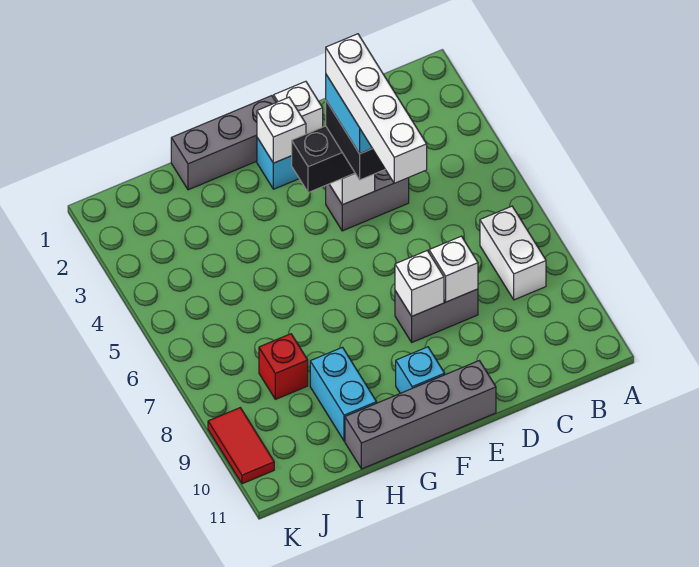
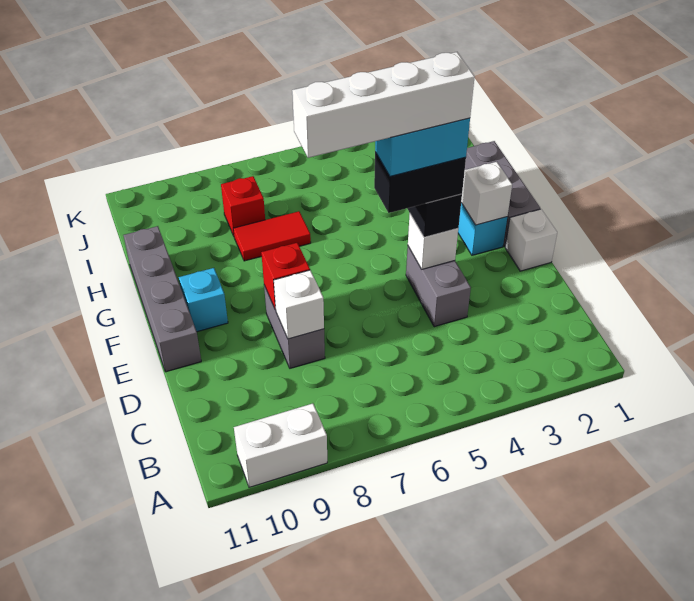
white 1x2 brick [480,206,546,300] -> white 1x2 brick moved to [234,403,327,487]
white 1x1 brick [395,251,444,316] -> red 1x1 brick [261,243,310,310]
cyan 1x2 brick [310,347,377,441] -> none
red 1x2 tile [208,408,274,484] -> red 1x2 tile moved to [233,211,311,261]

